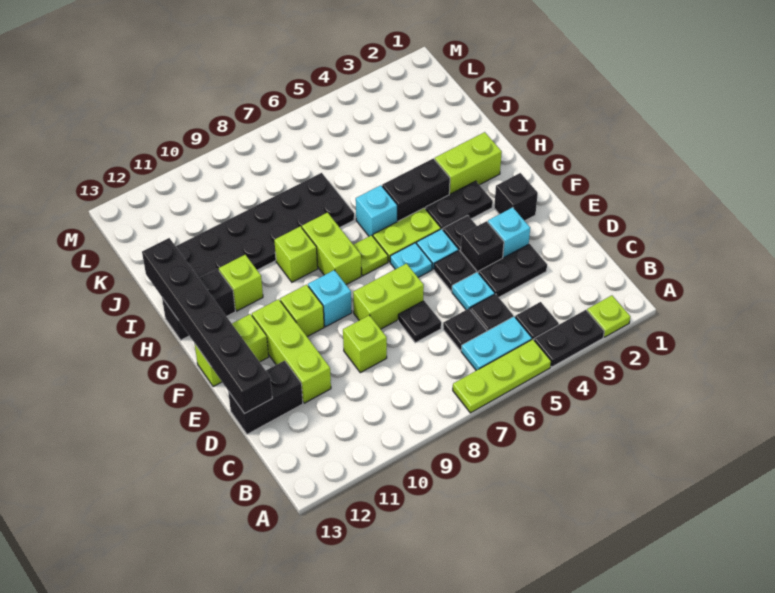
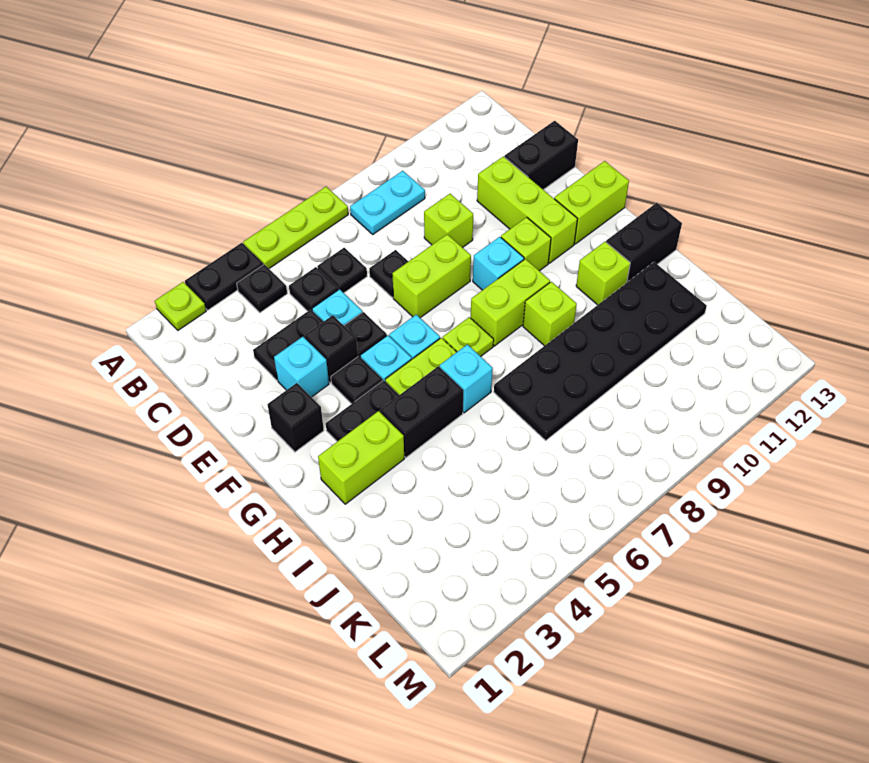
cyan 1x2 plate [461,317,532,371] -> cyan 1x2 plate moved to [350,171,425,234]
black 1x6 brick [142,238,272,414] -> none
lime 1x2 brick [302,213,361,285] -> lime 1x2 brick turned to [471,259,550,346]

